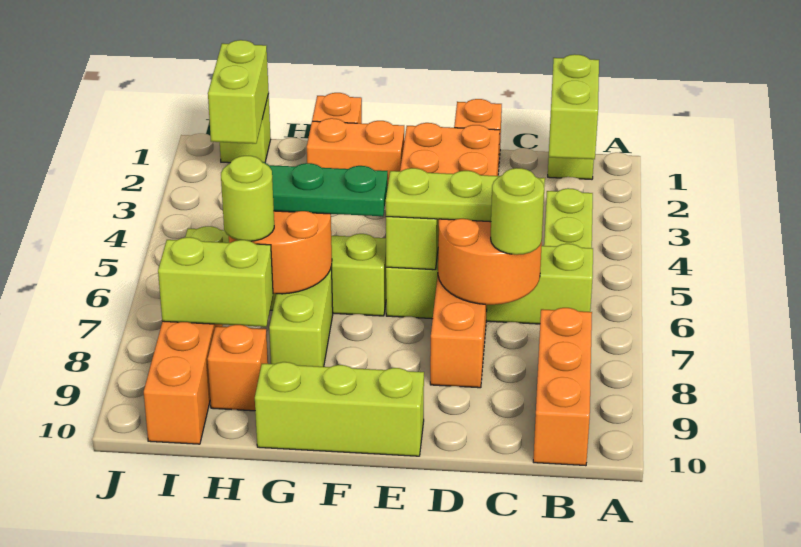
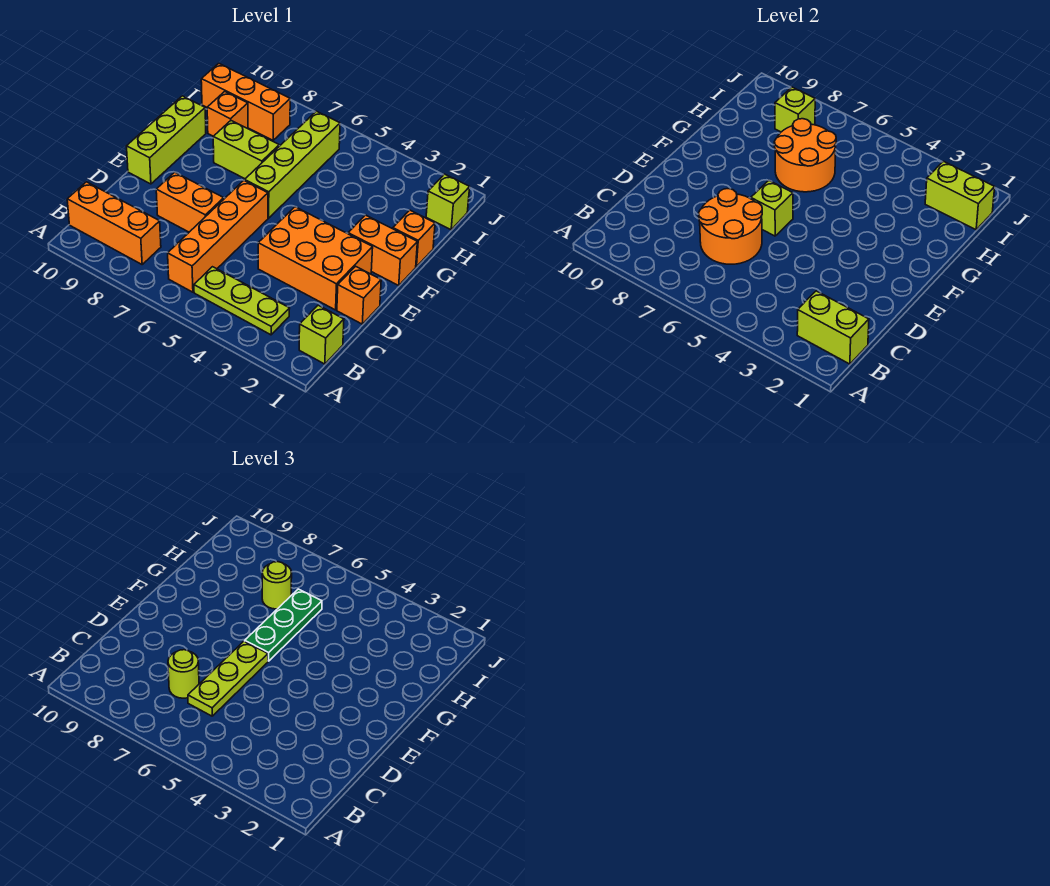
lime 1x4 brick [386,244,593,324] -> orange 1x4 brick [168,181,268,292]
orange 1x2 brick [307,118,404,182] -> orange 1x2 brick turned to [348,215,417,285]
lime 1x2 brick [158,237,273,327] -> lime 1x1 brick [775,87,815,132]

